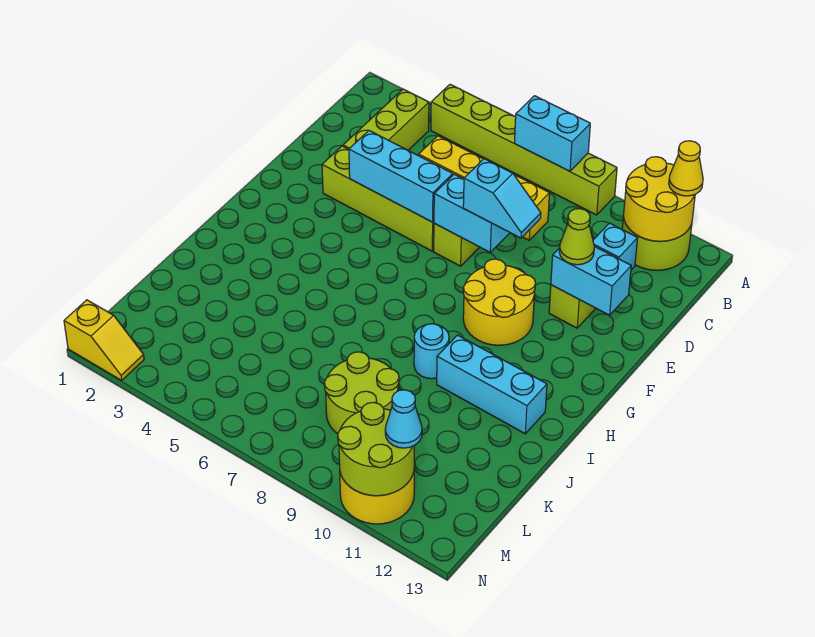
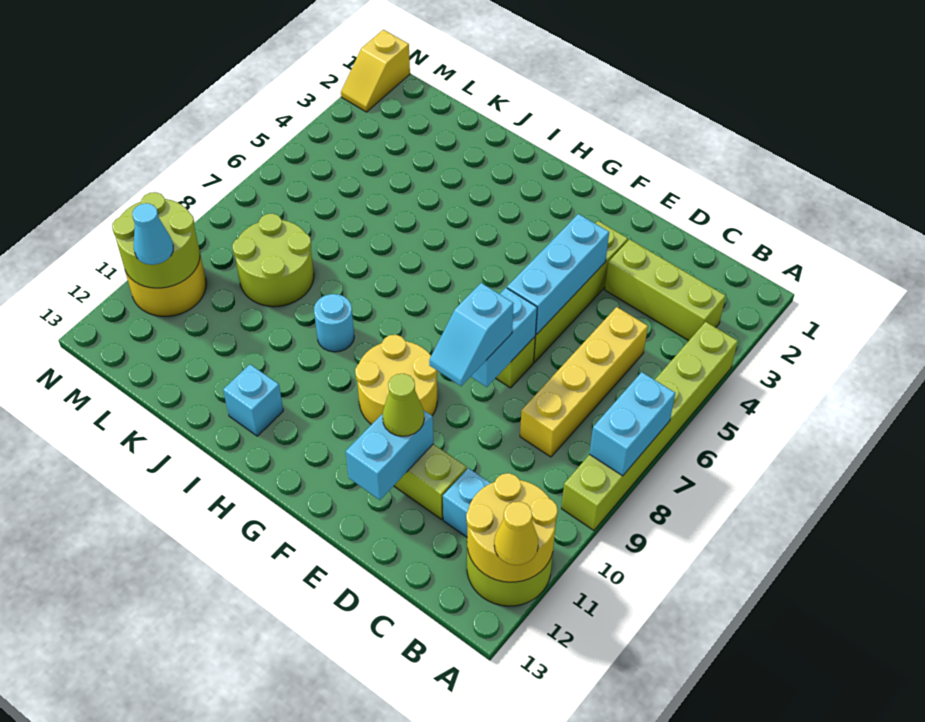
cyan 1x3 brick [437,335,547,434] -> cyan 1x1 brick [223,364,283,436]

